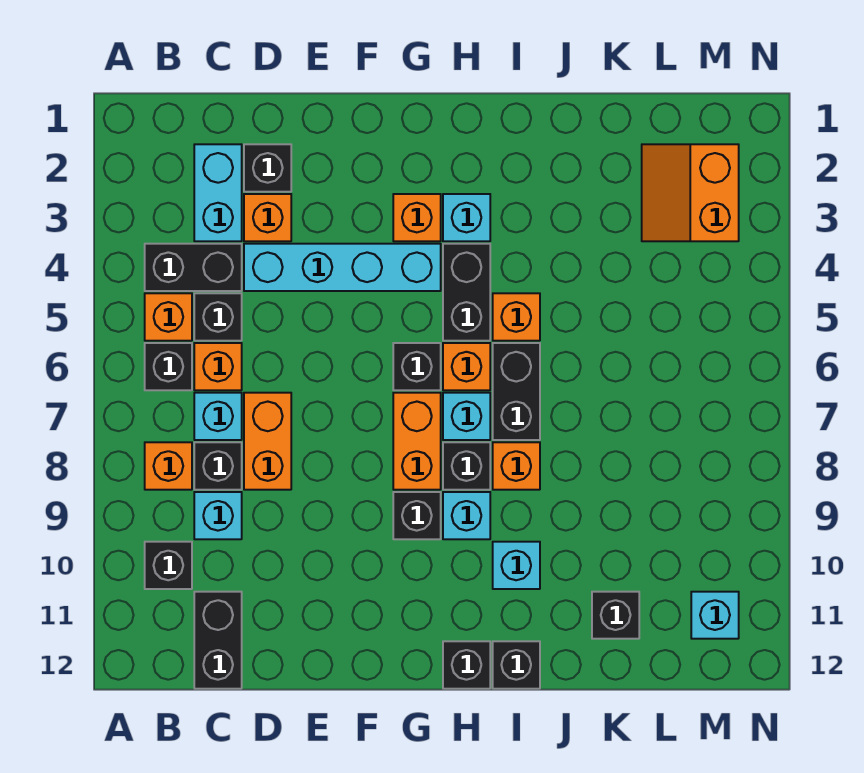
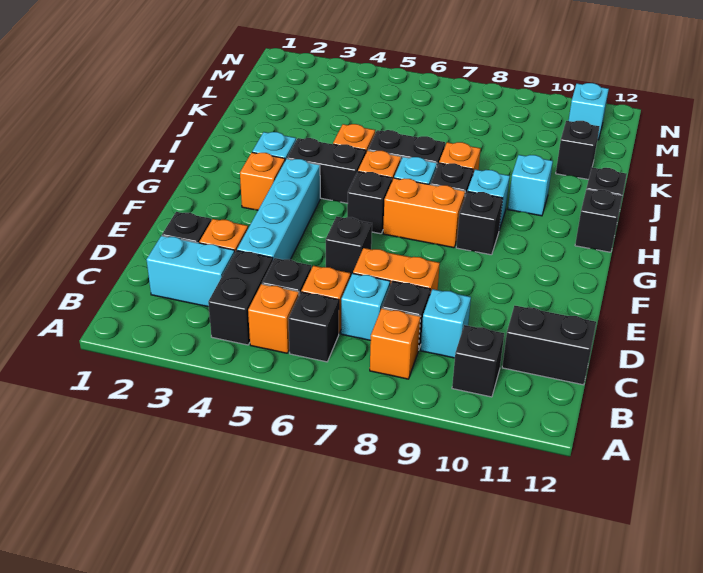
none -> black 1x1 brick [326,217,372,277]
orange 2x2 slope [642,144,739,241] -> none

